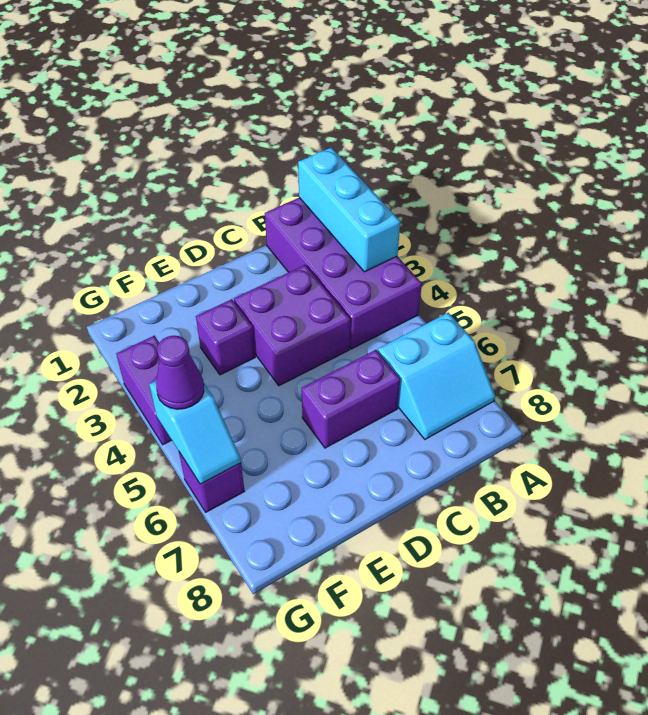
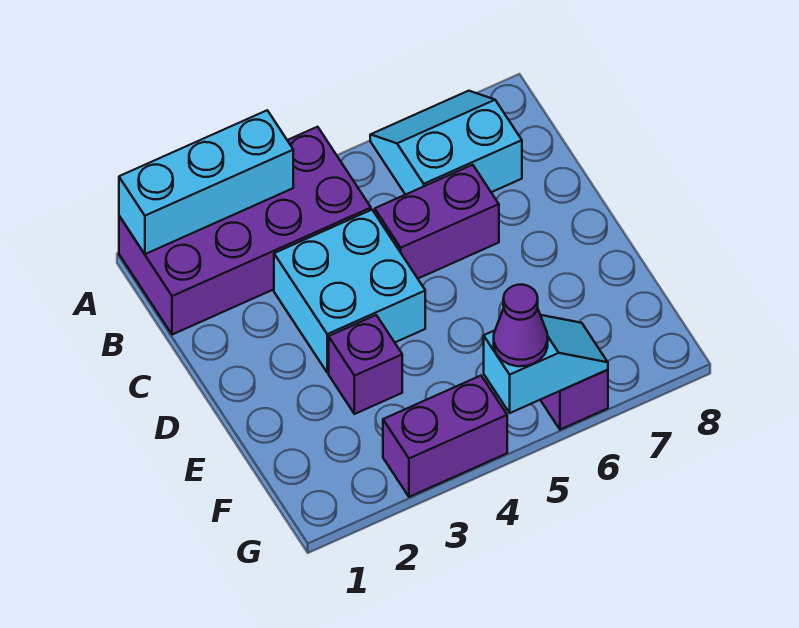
cyan 2x2 slope [378,313,495,439] -> cyan 2x2 slope turned to [370,91,522,195]
purple 2x2 brick [234,265,350,386] -> cyan 2x2 brick [274,210,425,373]
purple 1x2 brick [302,350,400,448] -> purple 1x2 brick turned to [375,165,499,278]

